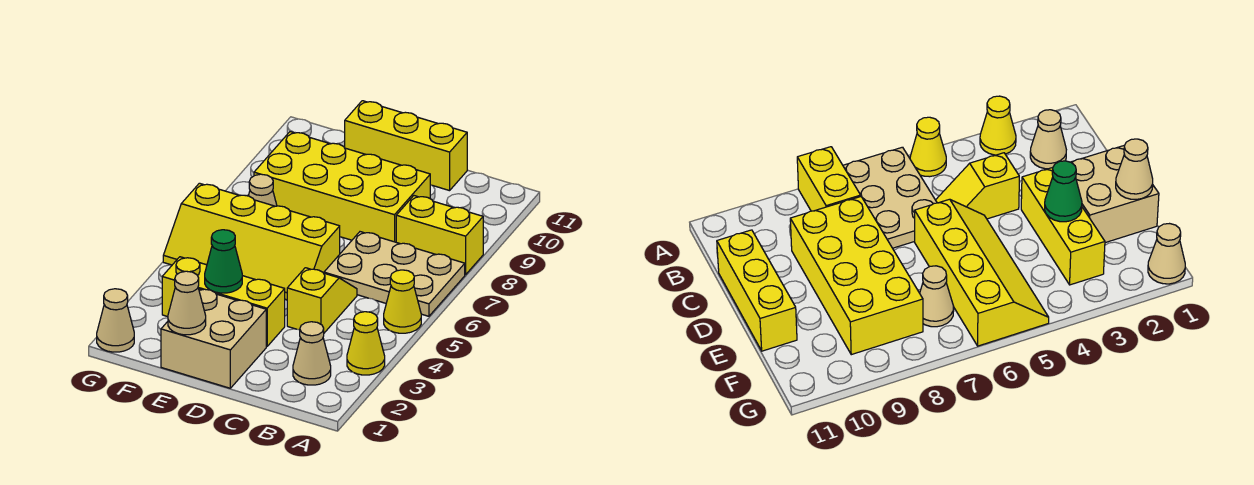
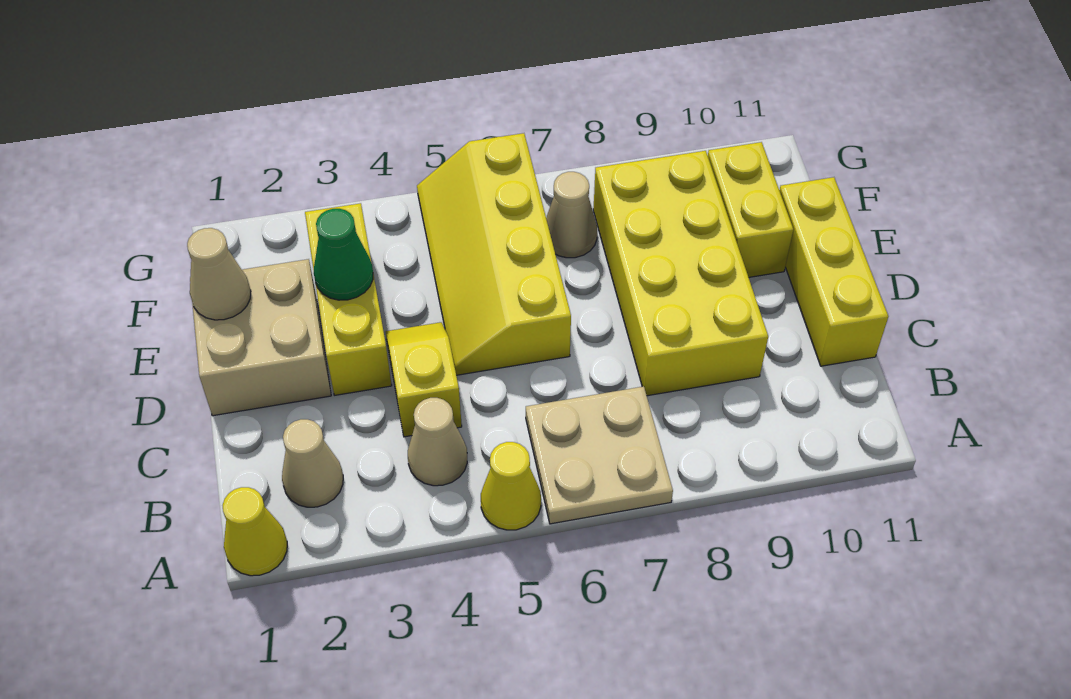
yellow 1x1 cone [347,312,385,375] -> yellow 1x1 cone moved to [223,487,287,576]
tan 2x3 plate [324,232,465,316] -> tan 2x2 plate [526,386,673,524]
yellow 1x2 brick [396,196,483,275] -> yellow 1x2 brick moved to [708,142,793,277]
yellow 1x2 slope [287,268,357,333] -> yellow 1x2 slope turned to [386,322,462,437]
tan 1x1 cone [97,289,134,352] -> tan 1x1 cone moved to [408,398,467,486]

